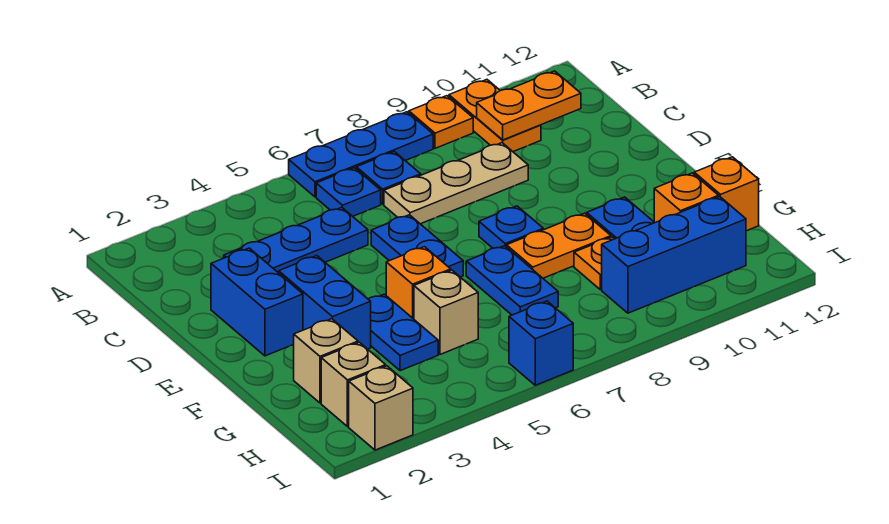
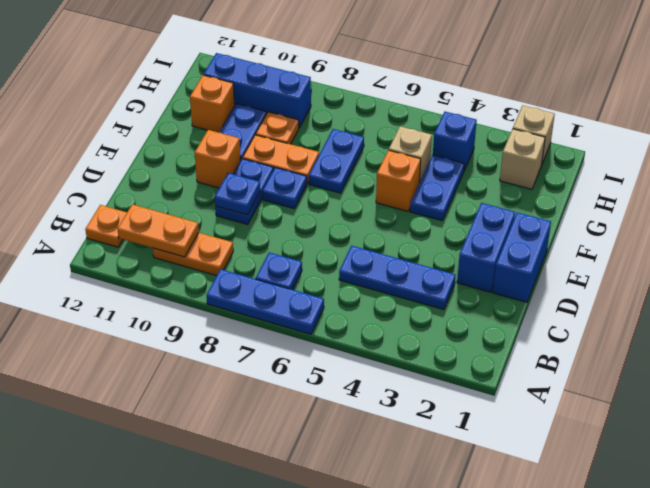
orange 1x1 plate [409,96,473,148] -> orange 1x1 plate moved to [85,205,127,247]
orange 1x2 plate [449,80,541,152] -> orange 1x2 plate turned to [153,233,233,276]
blue 1x1 plate [316,168,381,216] -> blue 1x1 plate moved to [215,173,260,215]
tan 1x3 plate [384,143,528,224] -> none
blue 1x2 plate [371,215,463,277] -> blue 1x2 plate moved to [215,158,273,224]
blue 1x2 brick [279,256,371,349] -> blue 1x2 brick moved to [493,212,551,302]
tan 1x1 brick [294,319,358,403] -> none
orange 1x1 brick [694,157,759,231] -> orange 1x1 brick moved to [195,130,241,188]
blue 1x1 brick [509,301,573,385] -> blue 1x1 brick moved to [433,112,477,170]

